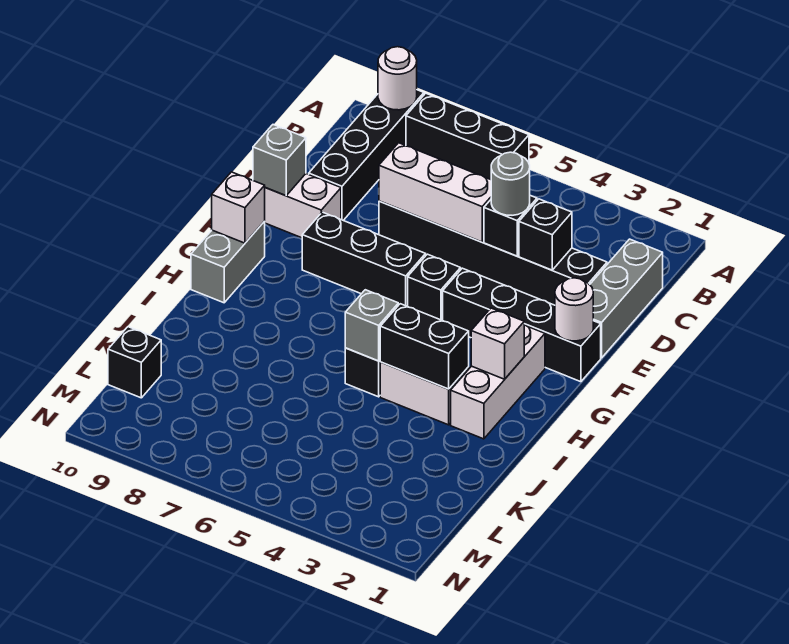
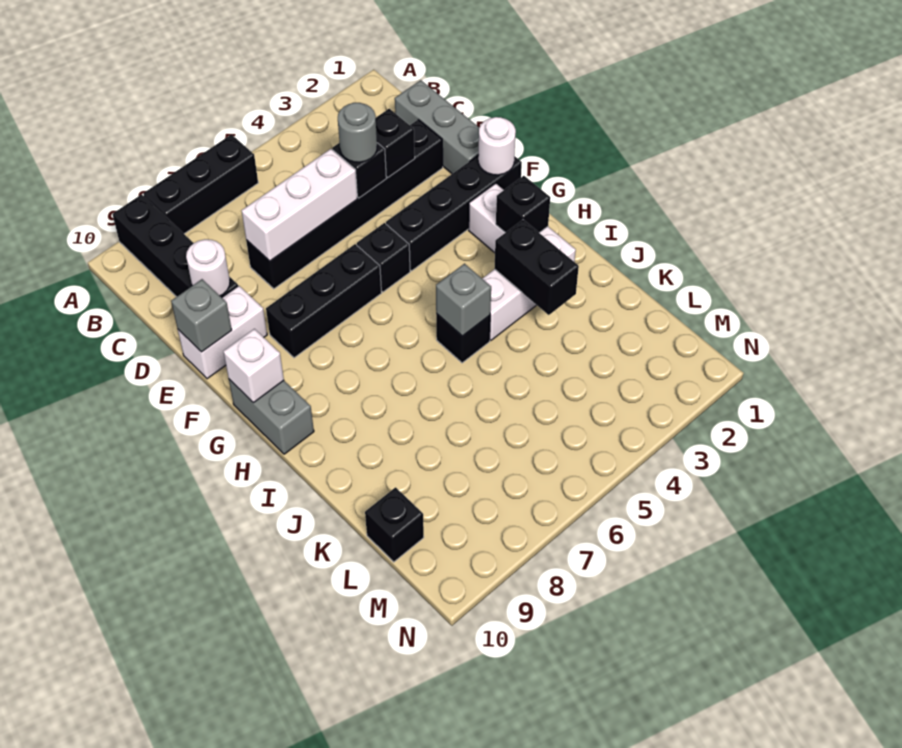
white 1x1 round brick [378,47,417,110] -> white 1x1 round brick moved to [186,239,230,296]
white 1x1 brick [471,308,524,379] -> black 1x1 brick [496,176,550,233]
black 1x2 brick [380,304,469,389] -> black 1x2 brick turned to [494,220,579,315]

